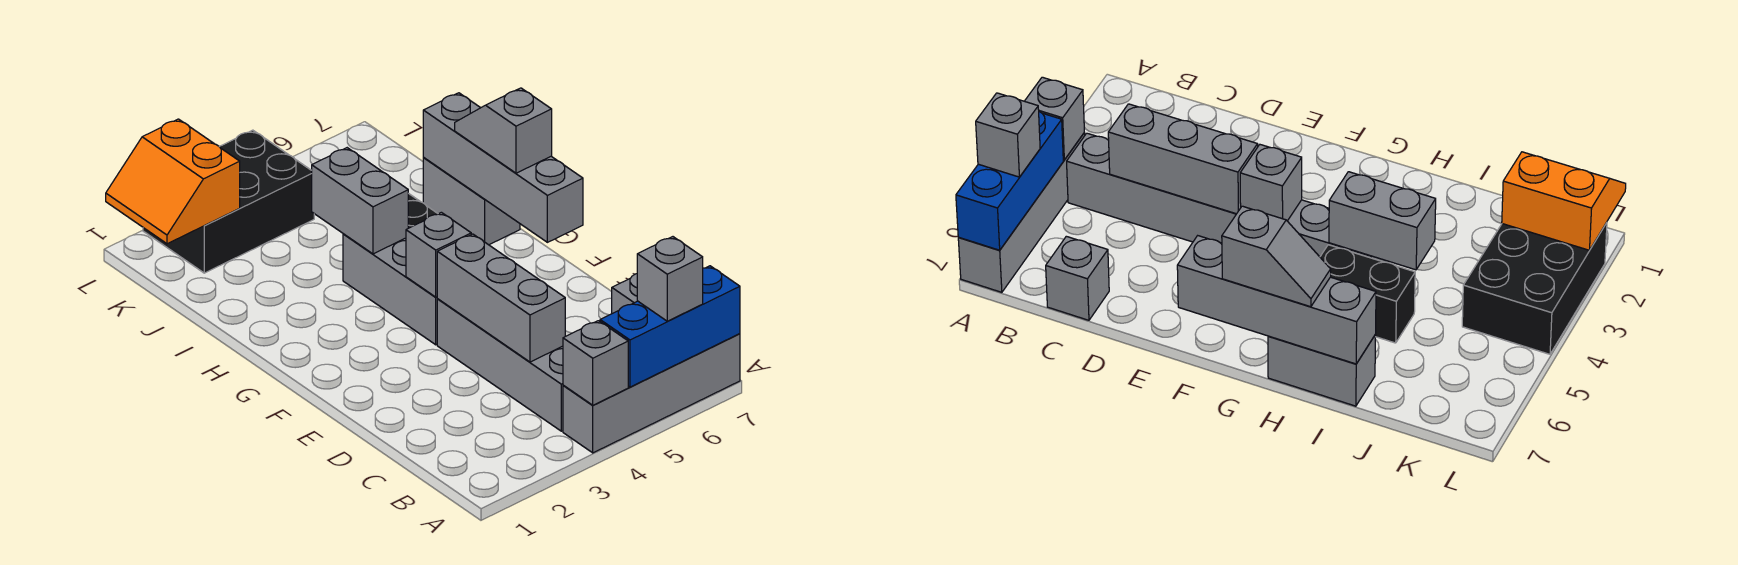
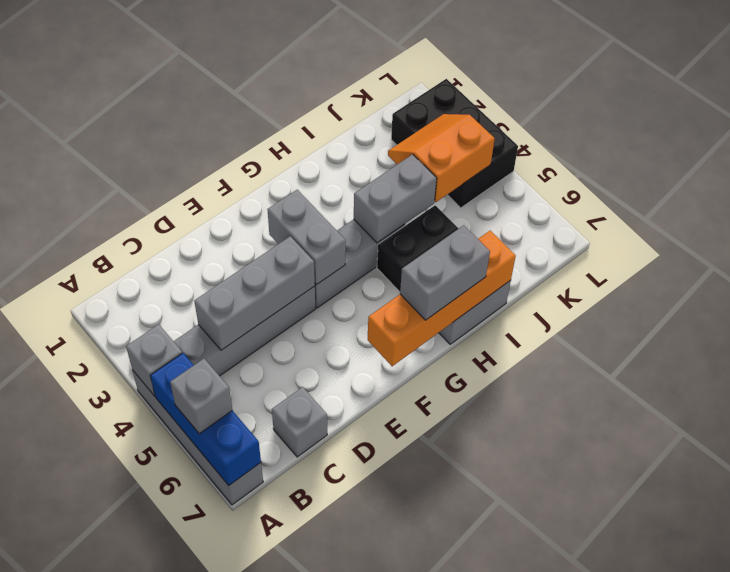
grey 1x1 brick [406,212,471,297] -> grey 1x2 brick [267,190,346,285]
grey 1x4 brick [423,93,583,242] -> orange 1x4 brick [368,231,516,366]
grey 1x2 slope [455,88,552,173] -> grey 1x2 brick [400,225,490,320]
orange 2x2 slope [106,119,240,244] -> orange 2x2 slope moved to [388,114,495,202]

